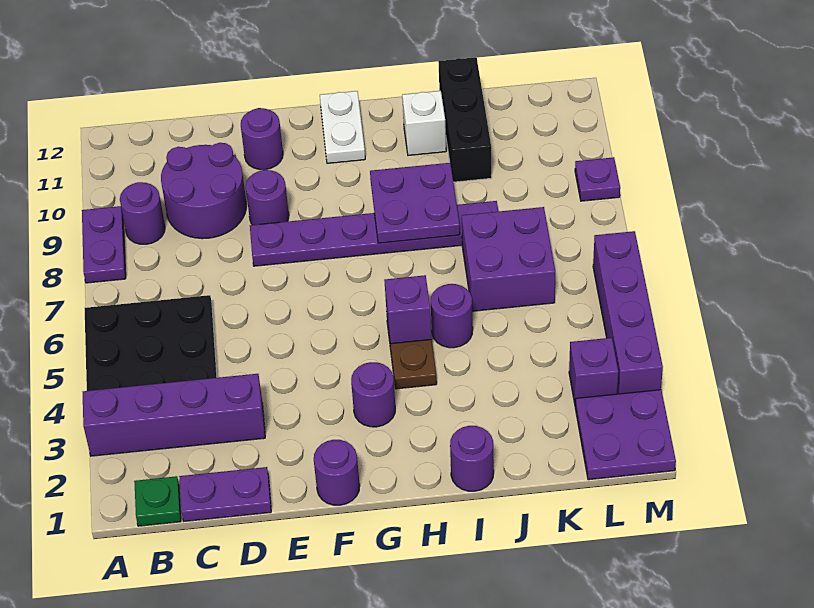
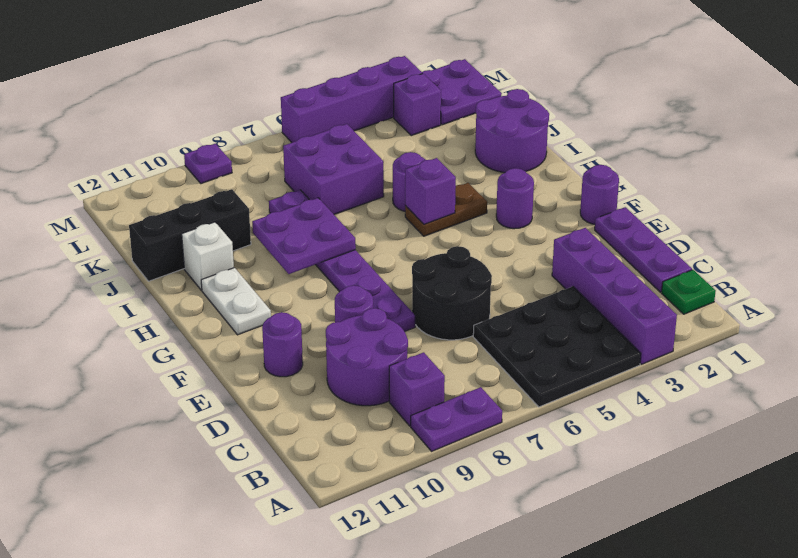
purple 1x1 round brick [120,182,165,244] -> purple 1x1 brick [389,352,445,426]
purple 1x2 plate [179,467,271,521] -> purple 1x3 plate [595,207,692,292]
none -> black 2x2 round brick [412,246,492,340]
white 1x2 plate [320,91,365,163] -> white 1x2 plate turned to [201,268,271,335]
purple 1x1 round brick [450,426,494,491] -> purple 2x2 round brick [475,89,549,173]

